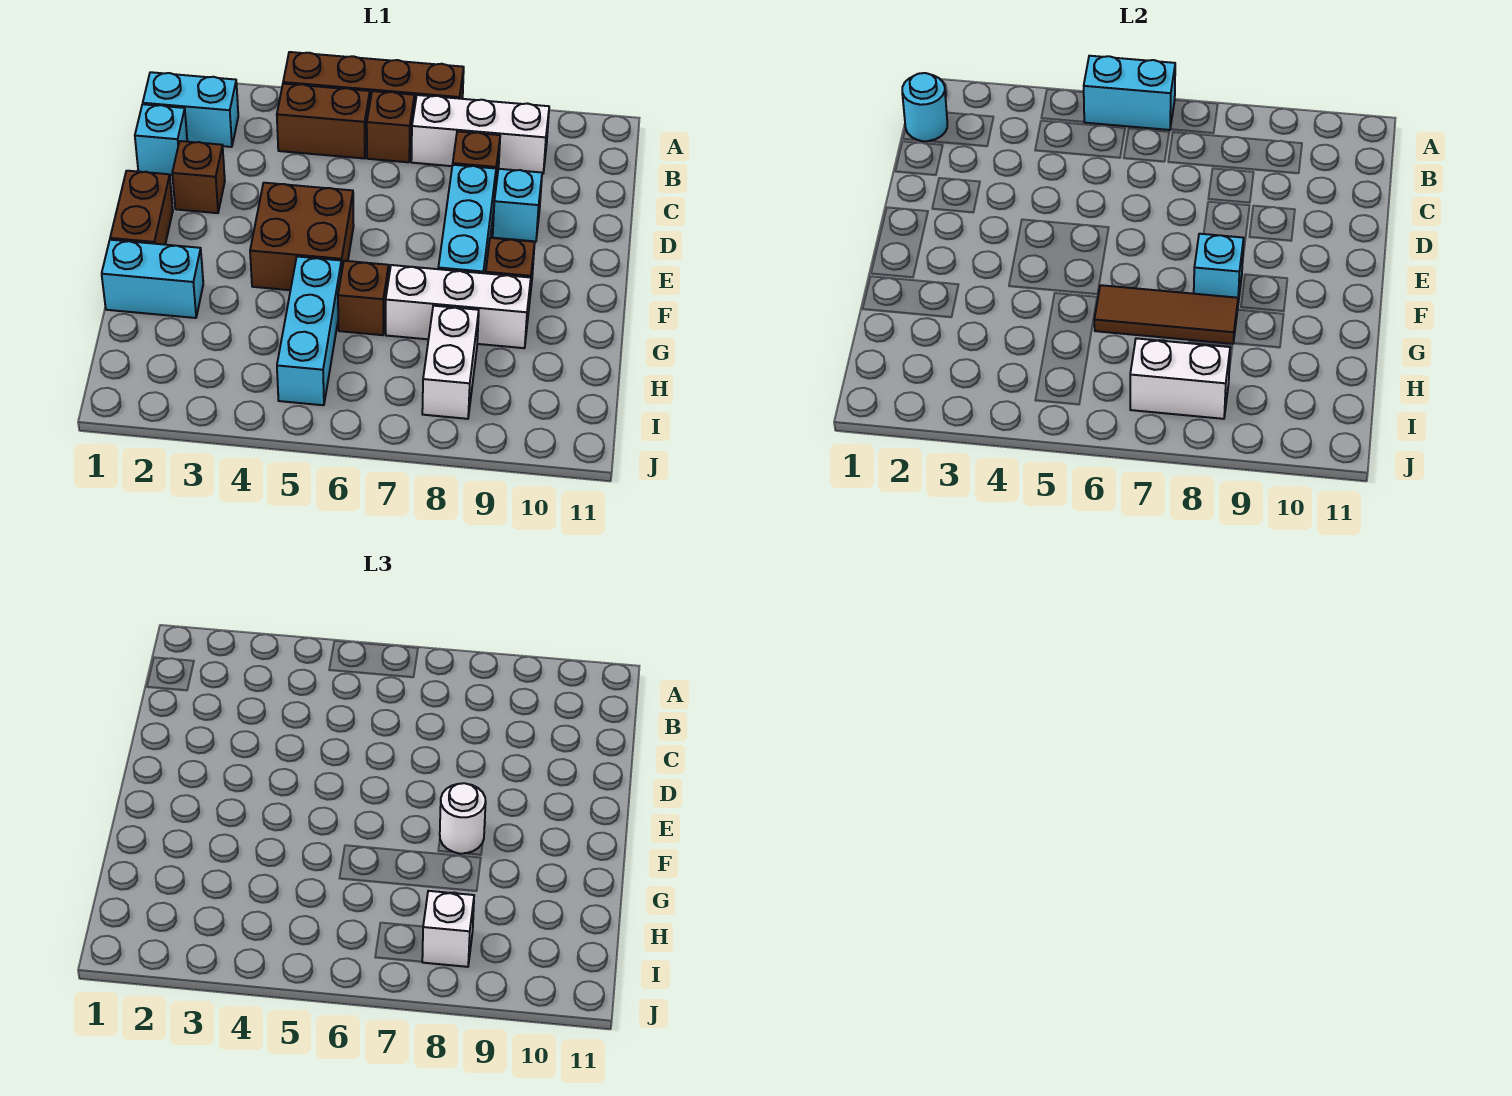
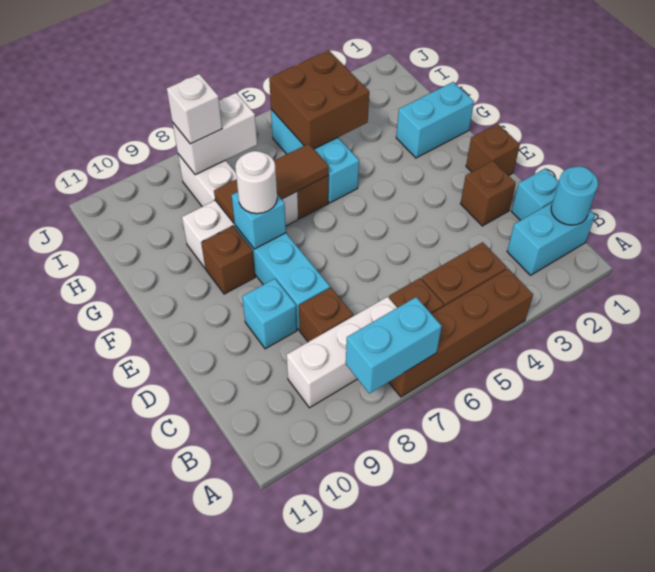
cyan 1x2 brick [1084,56,1175,130] -> cyan 1x2 brick moved to [346,297,442,394]
brown 1x2 brick [110,171,173,245] -> brown 1x1 brick [466,124,520,176]
brown 2x2 brick [250,183,354,290] -> brown 2x2 brick moved to [269,50,369,149]

